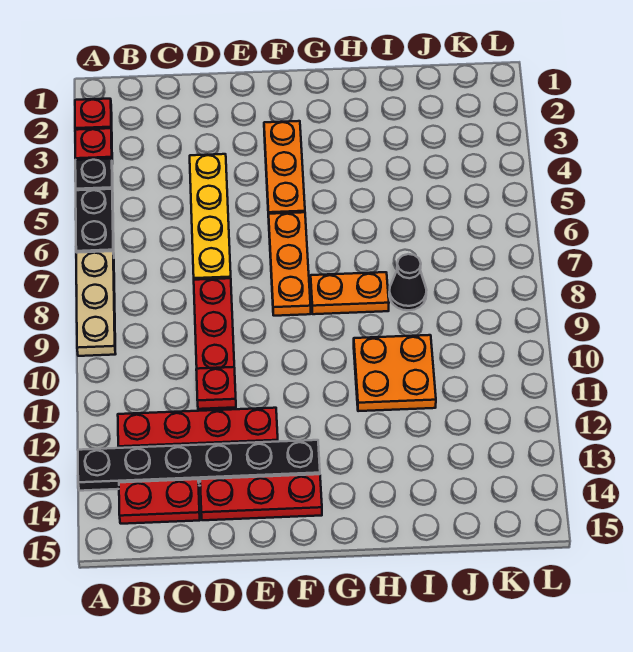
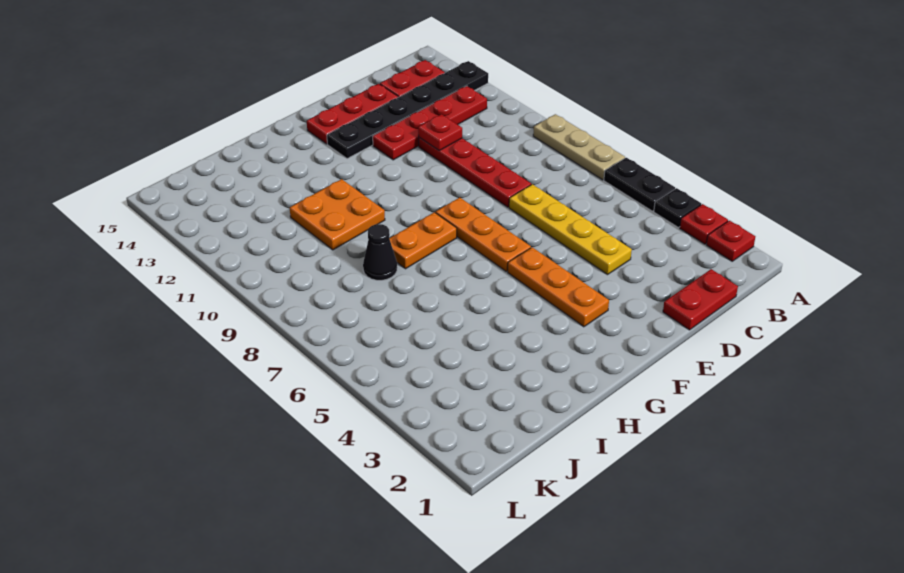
none -> red 1x2 plate [663,269,738,330]

